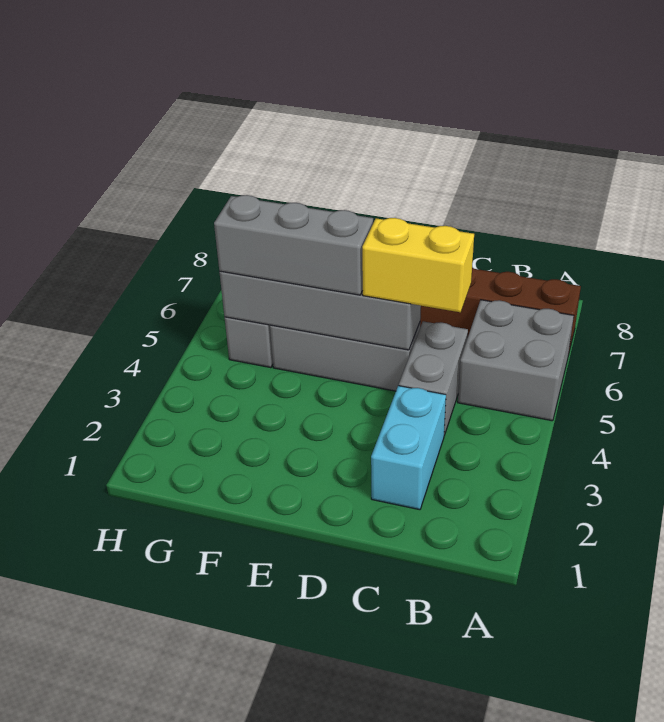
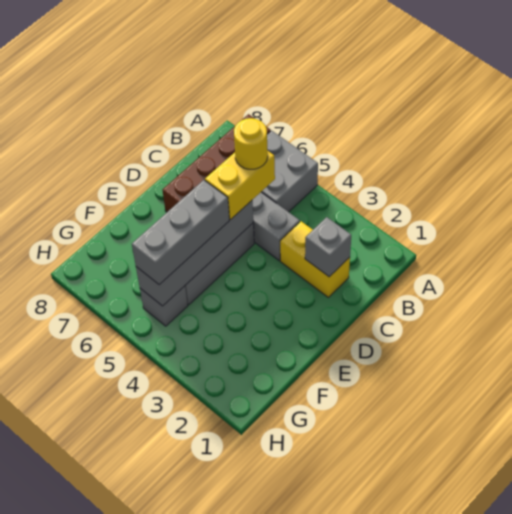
cyan 1x2 brick [371,386,446,510] -> yellow 1x2 brick [280,221,350,297]
none -> grey 1x1 brick [305,217,351,277]
none -> yellow 1x1 round brick [234,118,268,169]

